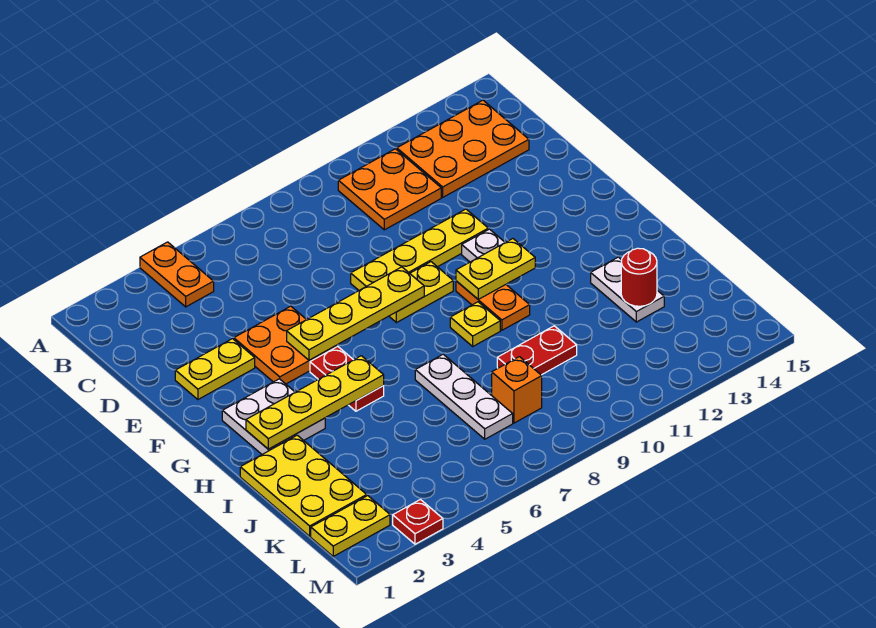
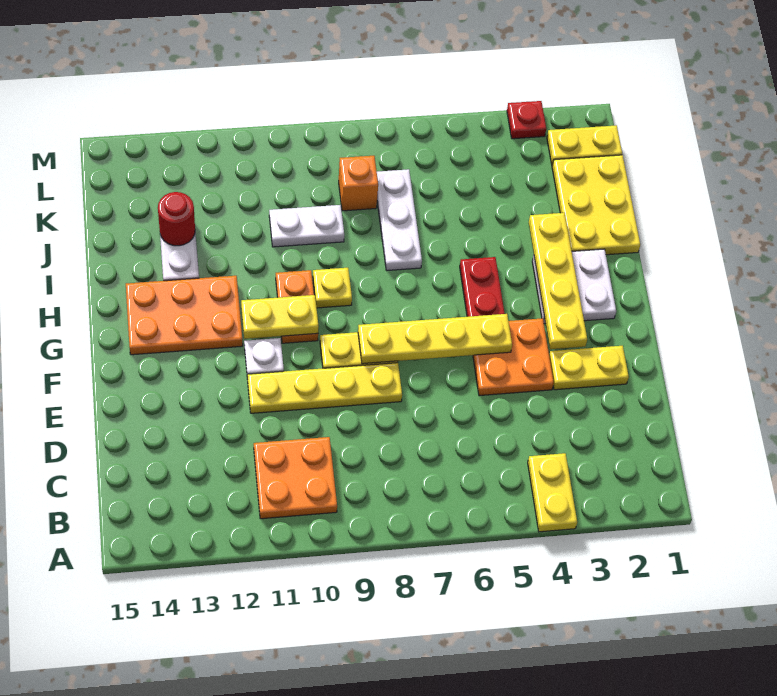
orange 1x2 plate [140,242,214,307] -> yellow 1x2 plate [528,453,577,532]
orange 2x3 plate [397,100,529,197] -> orange 2x3 plate moved to [126,276,243,355]
yellow 1x4 plate [246,356,384,449] -> yellow 1x4 plate turned to [529,213,587,349]
red 1x2 plate [497,326,577,375] -> white 1x2 plate [269,205,344,247]

